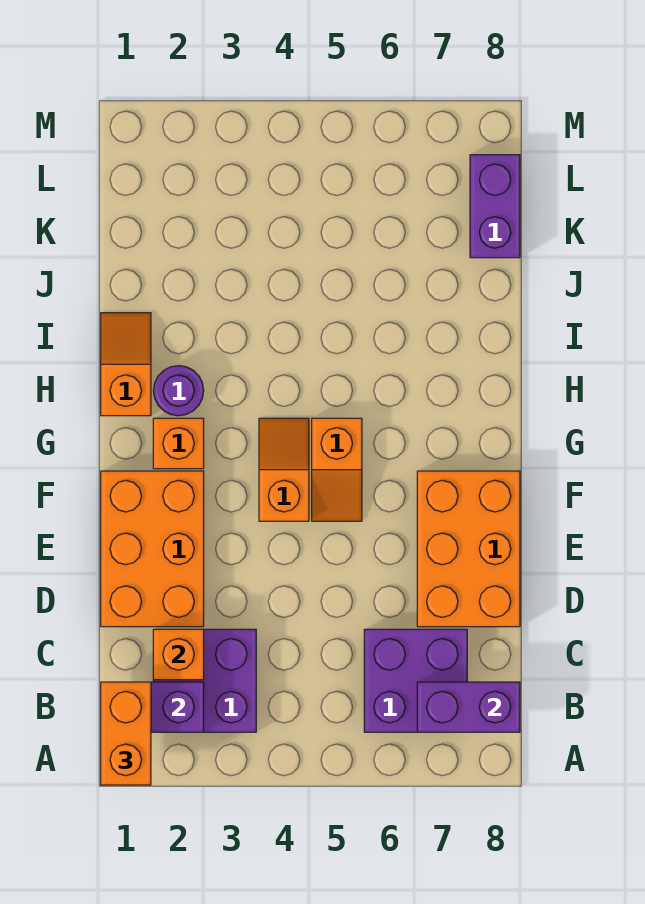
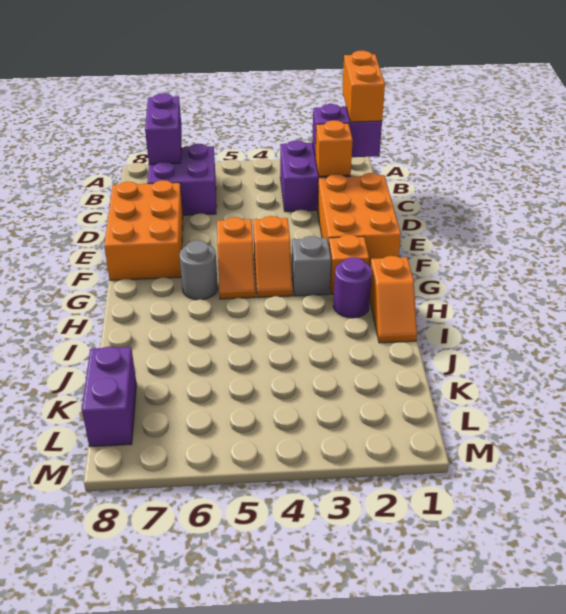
purple 1x2 brick [417,682,520,732] -> purple 1x2 brick turned to [145,93,182,164]
orange 1x2 slope [312,418,362,521] -> orange 1x2 slope turned to [217,217,255,299]
none -> grey 1x1 brick [292,236,331,296]
none -> grey 1x1 round brick [179,240,218,300]

